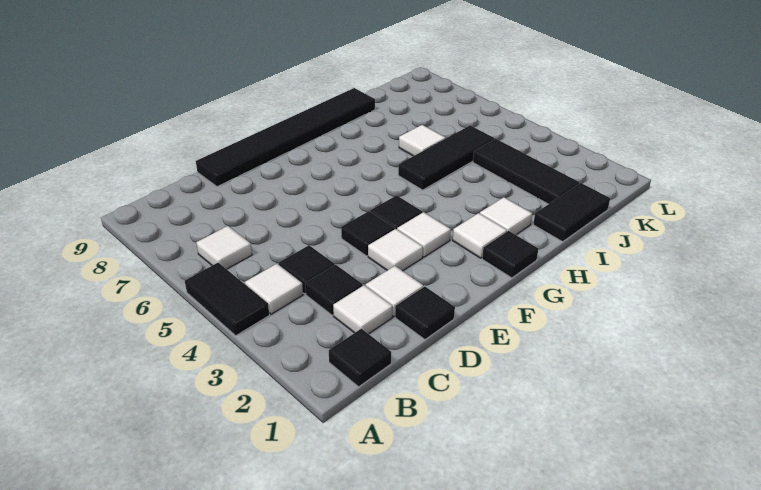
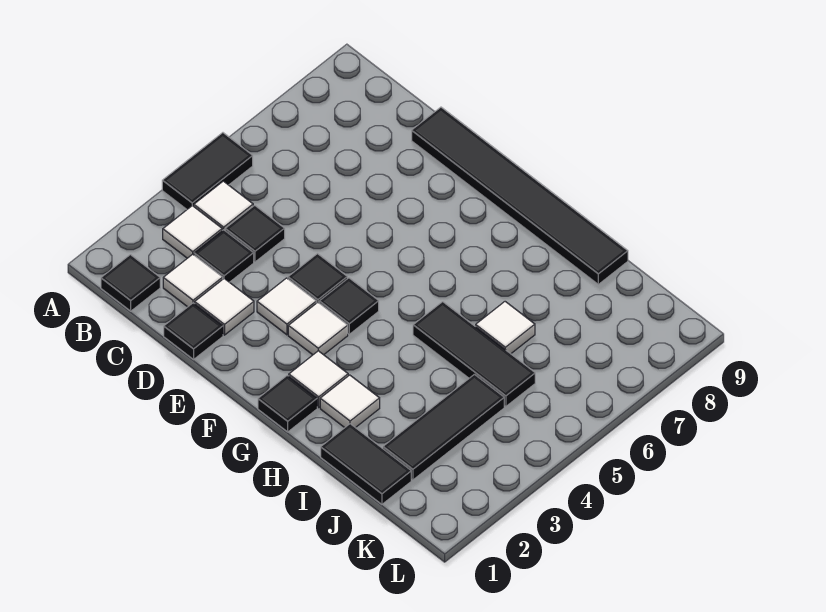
white 1x1 tile [196,226,252,269] -> white 1x1 tile moved to [163,206,222,258]

